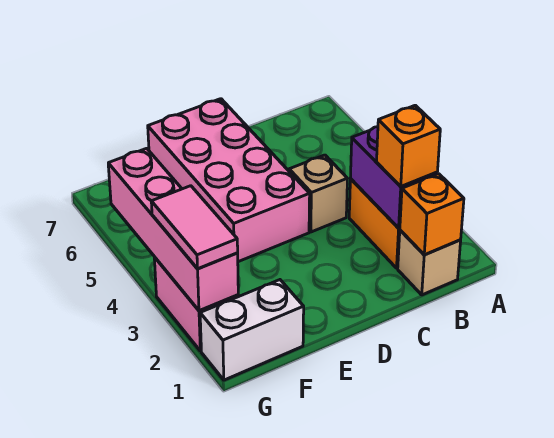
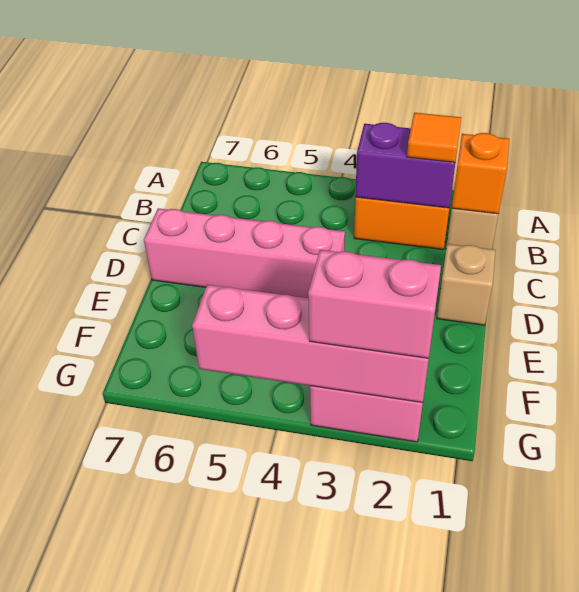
orange 1x1 brick [377,105,440,187] -> orange 1x1 tile [407,113,461,162]
tan 1x1 brick [289,155,347,232] -> tan 1x1 brick moved to [437,244,496,325]
pink 2x4 brick [148,99,310,262] -> pink 1x4 brick [144,208,345,298]
white 1x2 brick [200,280,304,380] -> none
pink 1x2 tile [151,186,238,268] -> pink 1x2 brick [308,250,441,358]

